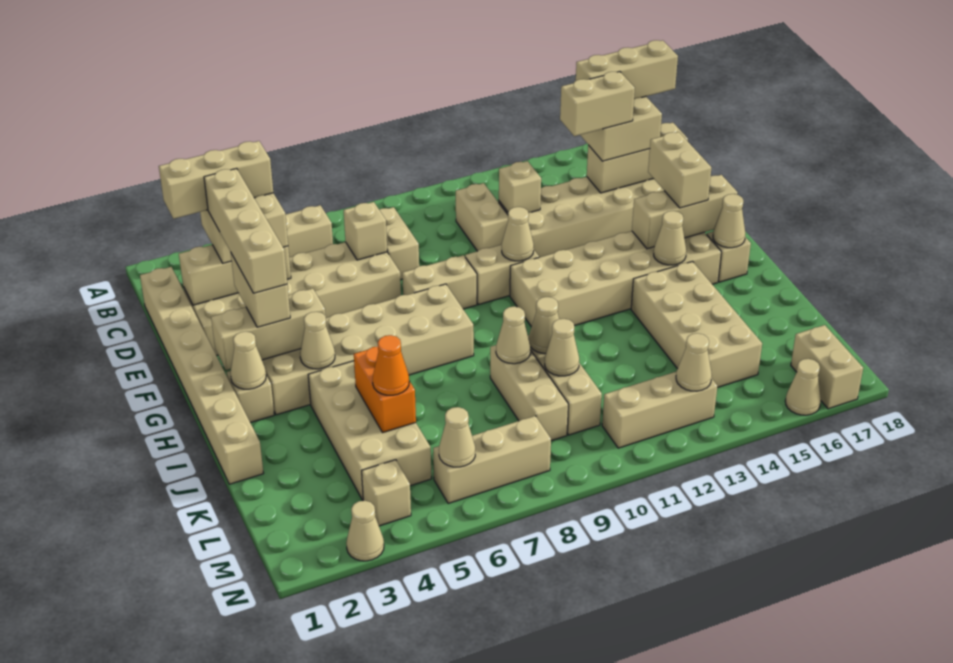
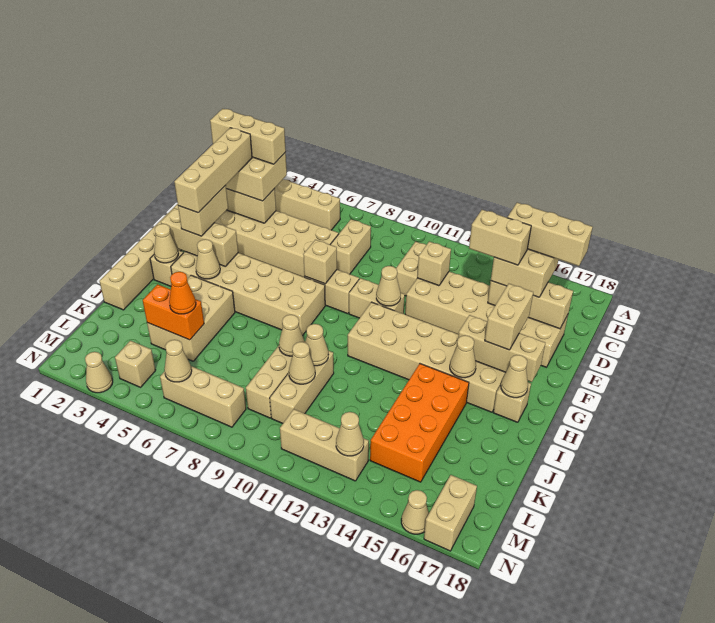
tan 1x1 brick [344,202,387,260] -> tan 1x1 brick moved to [303,240,337,284]
tan 2x4 brick [308,361,431,500] -> tan 2x3 brick [147,275,235,361]
tan 2x4 brick [631,261,762,388] -> orange 2x4 brick [370,364,469,482]
orange 1x2 brick [354,346,416,433] -> orange 1x2 brick turned to [143,284,204,340]

